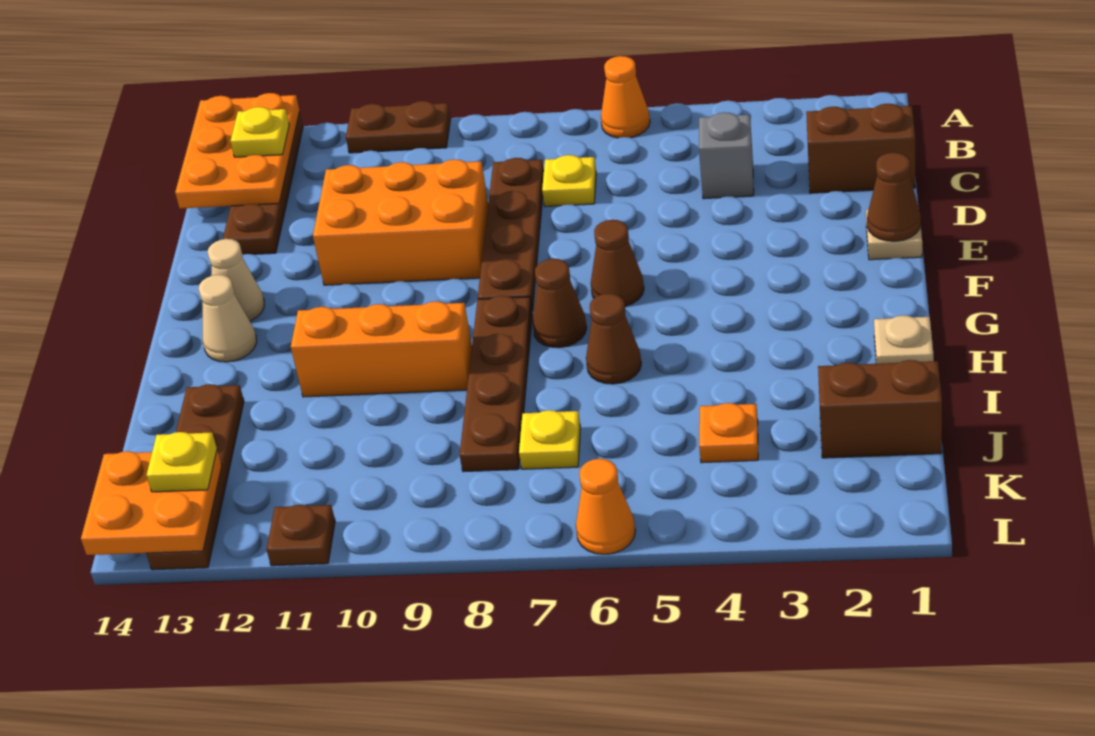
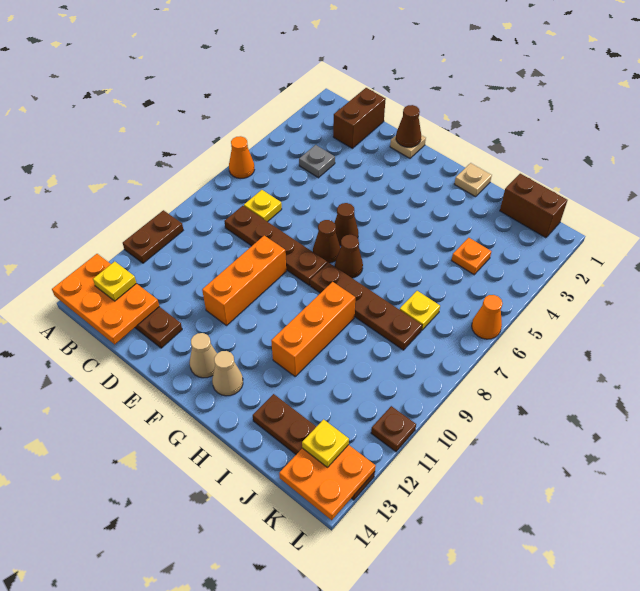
grey 1x1 brick [699,112,754,199] -> grey 1x1 plate [299,145,335,178]
orange 2x3 brick [313,159,488,285] -> orange 1x3 brick [202,236,286,325]
brown 1x1 cone [586,294,641,384] -> brown 1x1 cone moved to [313,220,340,263]
brown 1x2 brick [818,360,942,458] -> brown 1x2 brick turned to [500,174,567,238]

